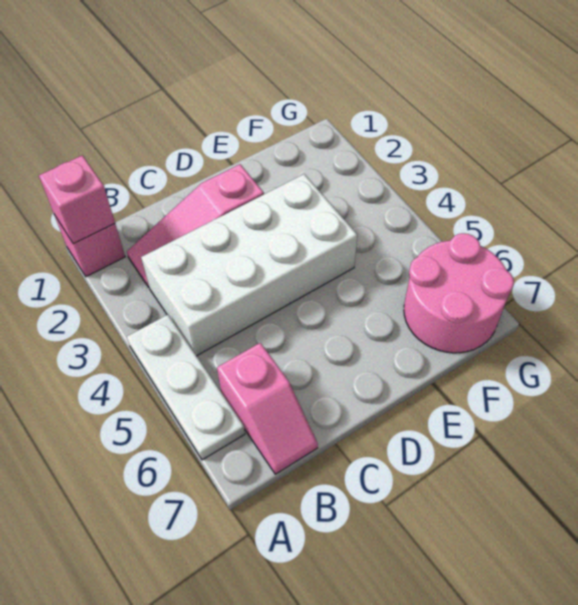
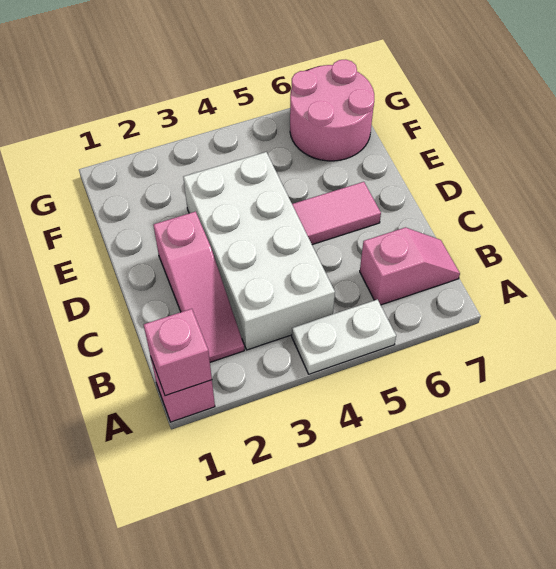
white 1x3 plate [127,315,245,460] -> white 1x2 plate [292,299,396,374]
none -> pink 1x2 tile [292,182,381,245]

